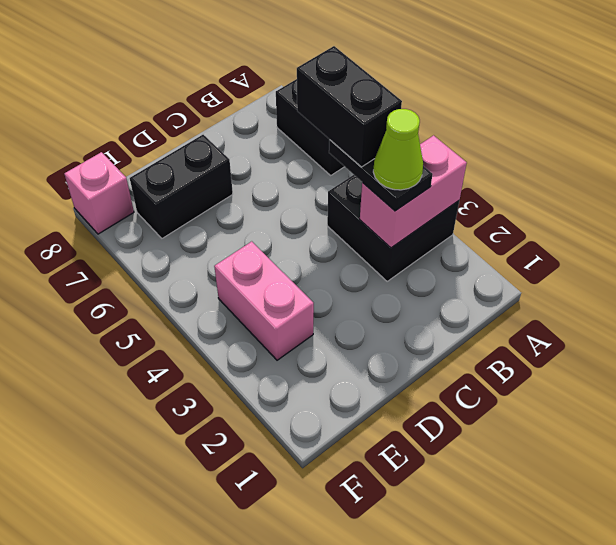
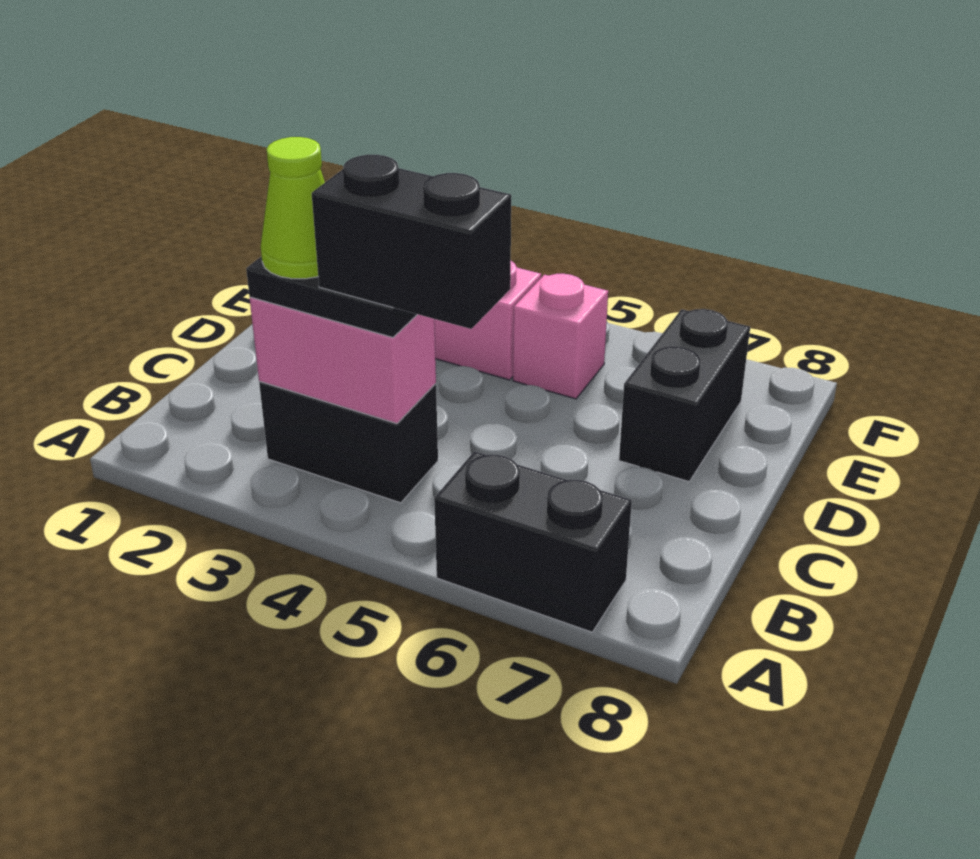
black 2x2 brick [327,175,459,281] -> black 1x2 brick [259,382,438,503]
pink 1x2 brick [360,135,467,248] -> pink 1x2 brick turned to [250,297,436,424]
pink 1x1 brick [64,152,134,234] -> pink 1x1 brick moved to [513,274,608,399]

